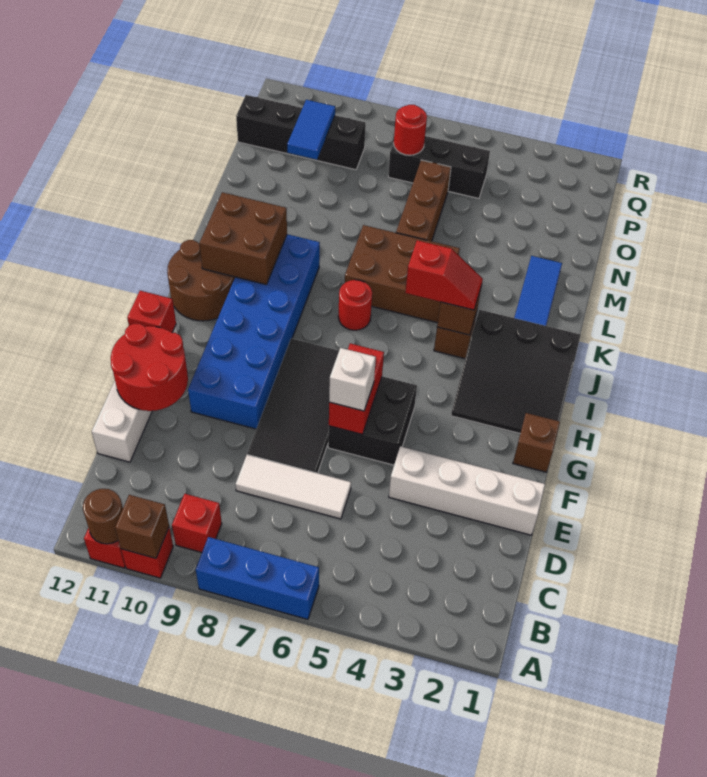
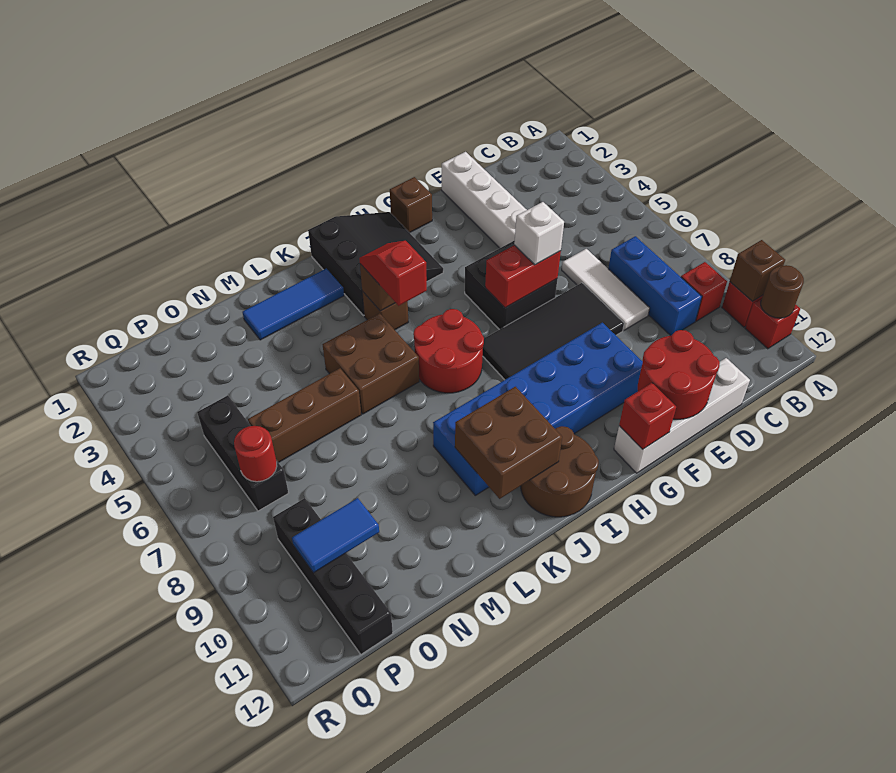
blue 1x3 brick [196,537,319,619] -> blue 1x3 brick moved to [608,236,702,336]
red 1x1 round brick [338,280,372,330] -> red 2x2 round brick [413,309,484,393]
brown 2x3 brick [345,225,460,323] -> brown 2x2 brick [323,313,419,414]

